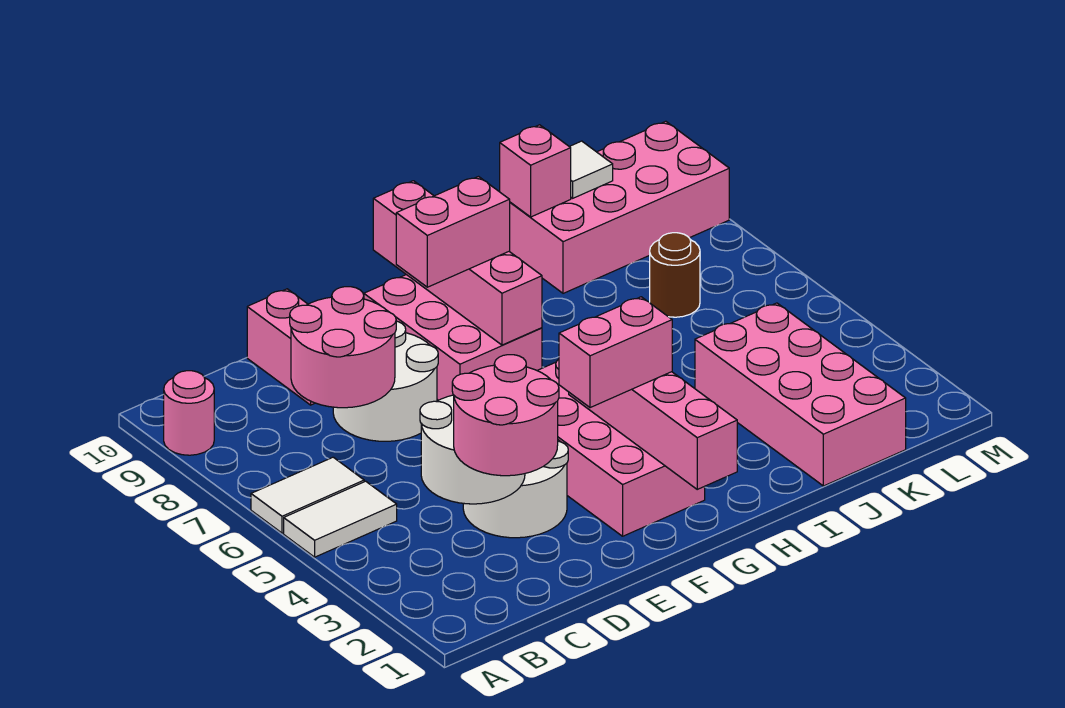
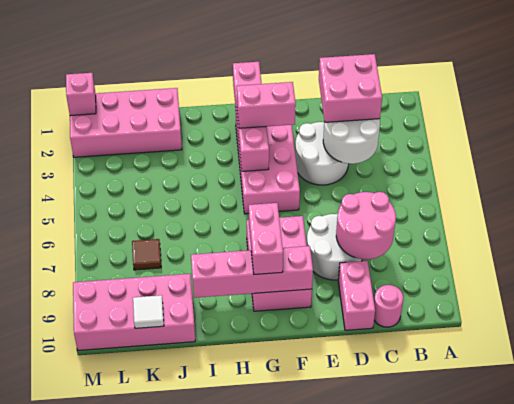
white 1x2 tile [284,481,397,557] -> none
white 1x2 tile [251,457,364,533] -> none
pink 1x1 round brick [164,371,214,455] -> pink 1x1 round brick moved to [374,285,403,327]
pink 2x2 round brick [452,355,559,476] -> pink 2x2 brick [319,54,382,122]
pink 1x2 brick [396,177,510,287] -> pink 1x2 brick turned to [249,203,283,274]
pink 1x4 brick [373,181,542,345] -> pink 1x4 brick turned to [191,246,313,298]
pink 2x4 brick [695,303,906,486] -> pink 2x4 brick turned to [70,88,182,157]
pink 1x1 brick [500,125,571,217] -> pink 1x1 brick moved to [66,73,96,116]
brown 1x1 round brick [650,233,700,317] -> brown 1x1 tile [132,239,161,270]

